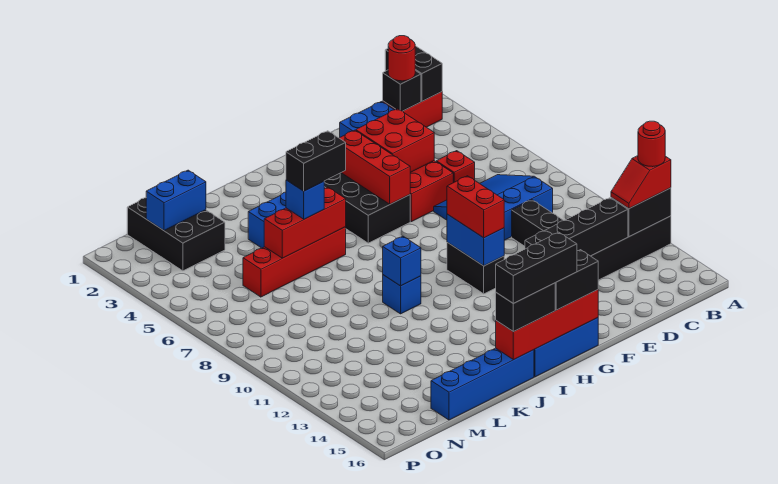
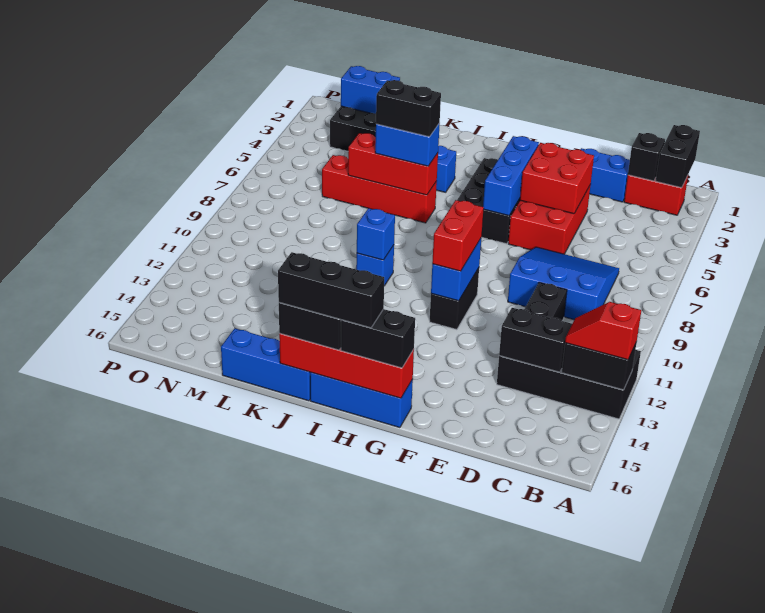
red 1x1 round brick [638,121,665,167] -> none
red 1x1 round brick [388,36,415,81] -> none
black 1x4 brick [525,198,628,256] -> black 1x2 brick [499,308,572,372]
red 1x1 brick [436,151,475,183] -> none
red 1x3 brick [340,130,410,204] -> blue 1x3 brick [483,136,539,216]
blue 1x4 brick [431,348,534,420] -> blue 1x3 brick [221,328,310,401]
blue 1x1 brick [286,180,324,219] -> blue 1x2 brick [375,123,440,166]

